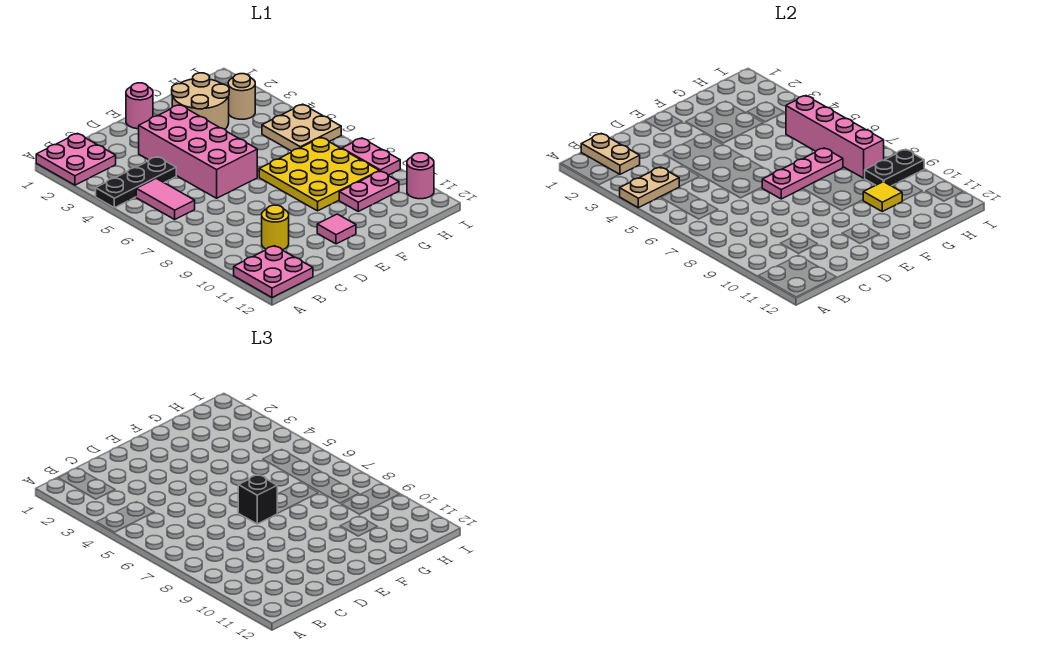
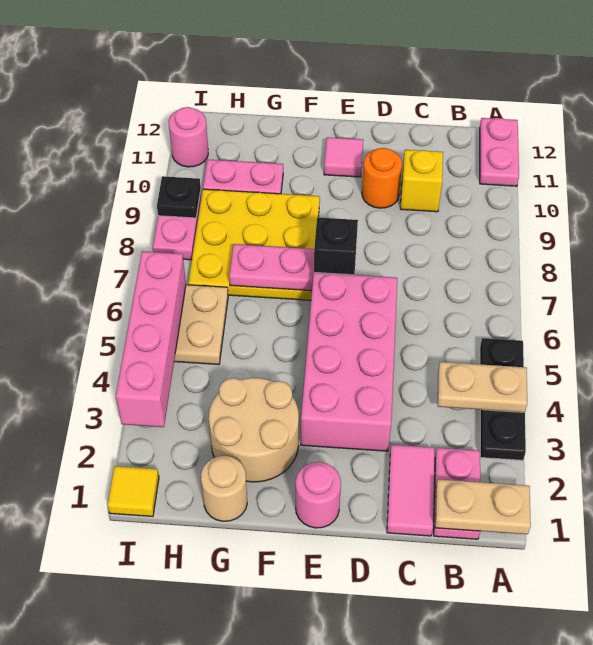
pink 2x2 plate [36,133,116,185] -> pink 1x2 plate [434,448,480,539]
black 1x3 plate [96,157,176,208] -> black 1x3 plate turned to [480,338,526,460]
pink 2x2 plate [234,246,313,298] -> pink 1x2 plate [480,118,519,186]
tan 1x2 plate [581,133,640,175] -> tan 1x2 plate turned to [435,479,531,534]
pink 1x2 tile [136,178,195,219] -> pink 1x2 tile moved to [387,445,435,536]
yellow 1x1 round brick [262,205,289,250] -> yellow 1x1 brick [400,150,443,212]
none -> orange 1x1 round brick [362,148,402,208]
yellow 1x1 tile [863,182,902,211] -> yellow 1x1 tile moved to [107,466,159,516]
tan 1x1 round brick [228,74,255,119] -> tan 1x1 round brick moved to [201,456,247,521]
pink 1x4 brick [786,96,884,178] -> pink 1x4 brick moved to [116,251,186,427]
black 1x2 plate [865,149,924,186] -> black 1x1 plate [157,176,201,218]

